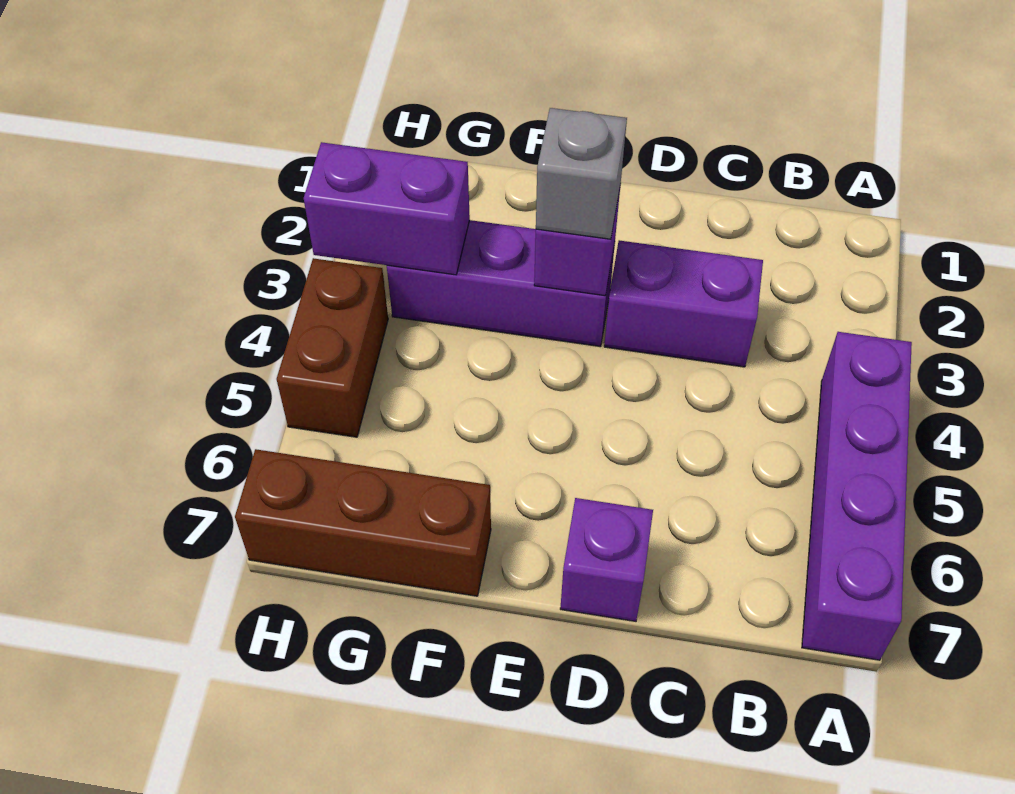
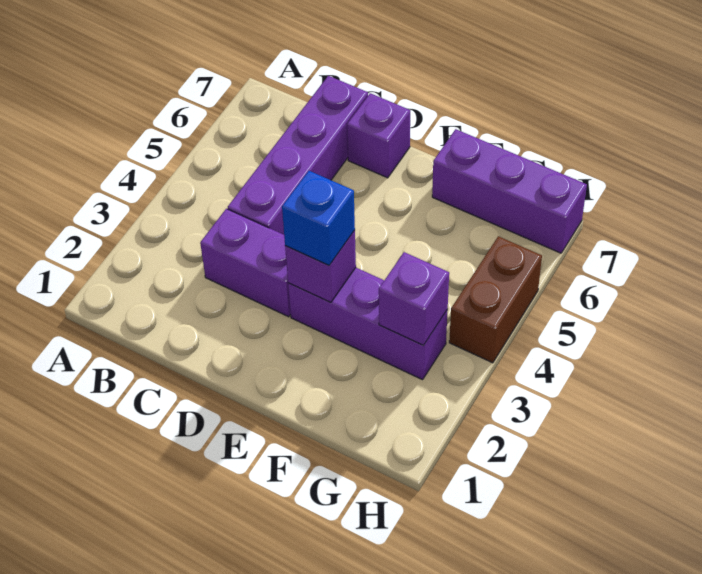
purple 1x4 brick [802,332,912,660] -> purple 1x4 brick moved to [228,76,368,235]
grey 1x1 brick [536,108,627,239] -> blue 1x1 brick [282,171,355,265]
brown 1x3 brick [235,449,491,596] -> purple 1x3 brick [432,129,587,253]
purple 1x2 brick [304,142,470,275] -> purple 1x1 brick [379,252,449,346]

